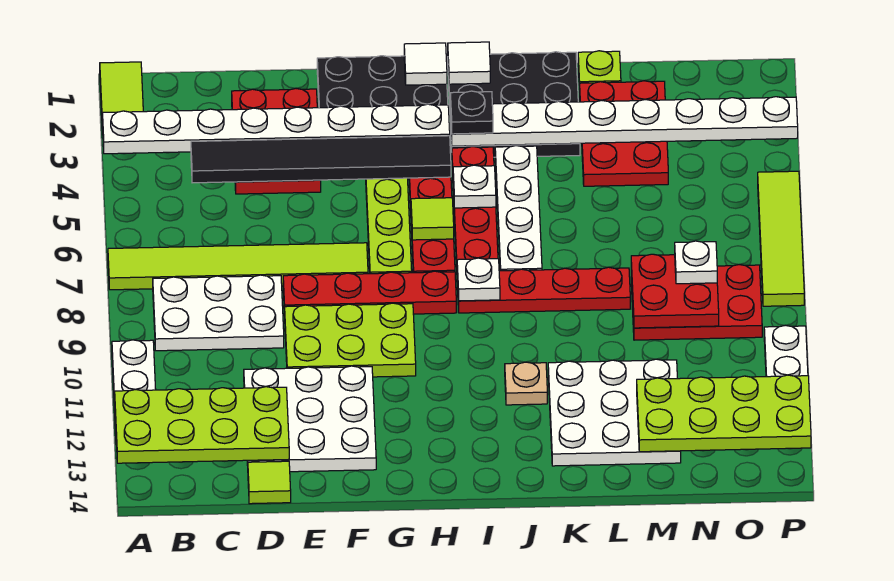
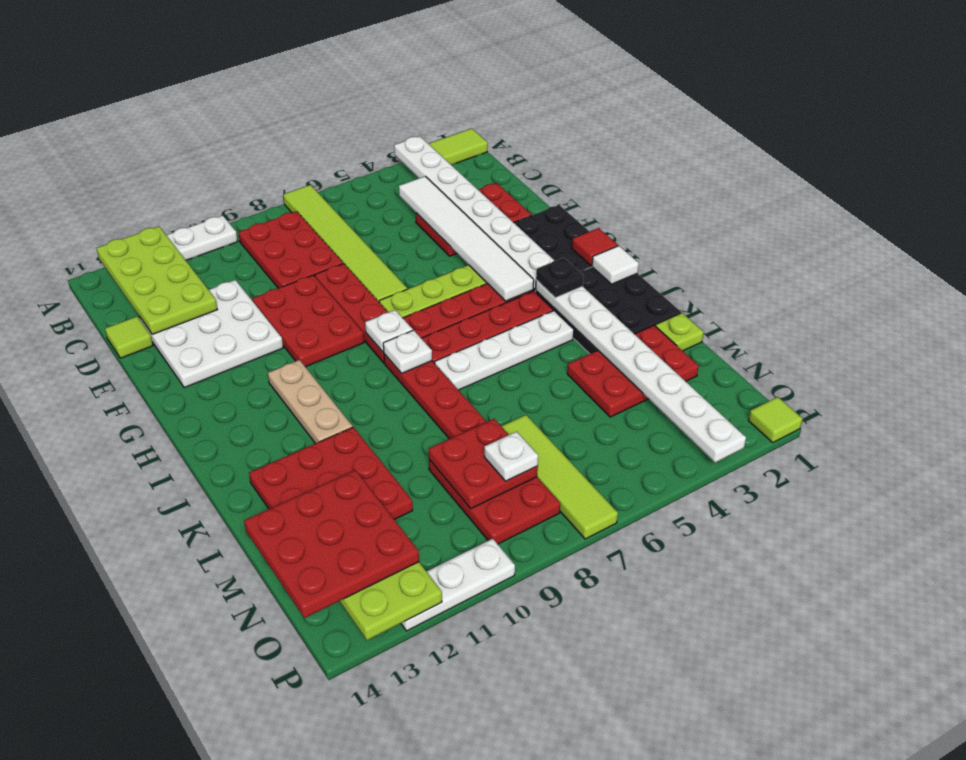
white 2x3 plate [153,275,284,351] -> red 2x3 plate [238,211,343,288]
black 1x6 tile [191,136,451,183] -> white 1x6 tile [399,176,534,301]
lime 2x3 plate [285,303,416,377] -> red 2x3 plate [252,275,364,367]
white 1x1 tile [404,43,447,85] -> red 1x1 tile [572,228,618,266]
lime 1x1 tile [411,198,454,240] -> lime 1x1 tile moved to [748,397,802,442]
white 1x1 plate [453,165,496,208] -> white 1x1 plate moved to [365,310,413,352]
tan 1x1 plate [505,362,547,405] -> tan 1x3 plate [268,360,353,444]
white 3x3 plate [548,359,681,466] -> red 3x3 plate [249,427,413,519]
none -> red 3x3 plate [244,470,419,618]
lime 1x4 tile [758,171,804,306] -> lime 1x4 tile turned to [501,415,618,539]

